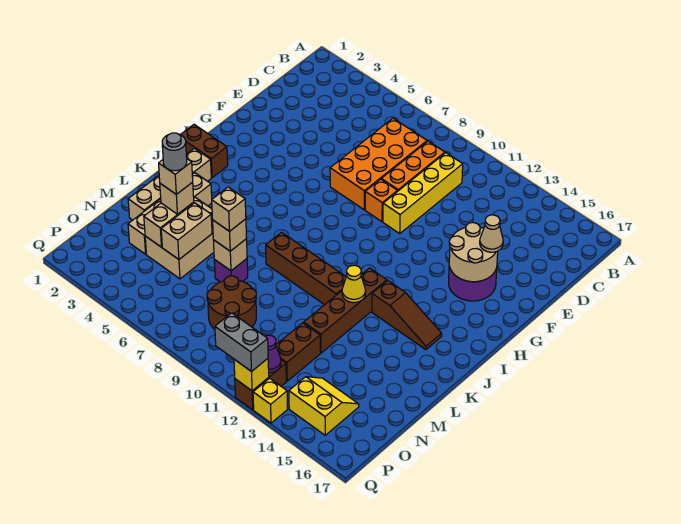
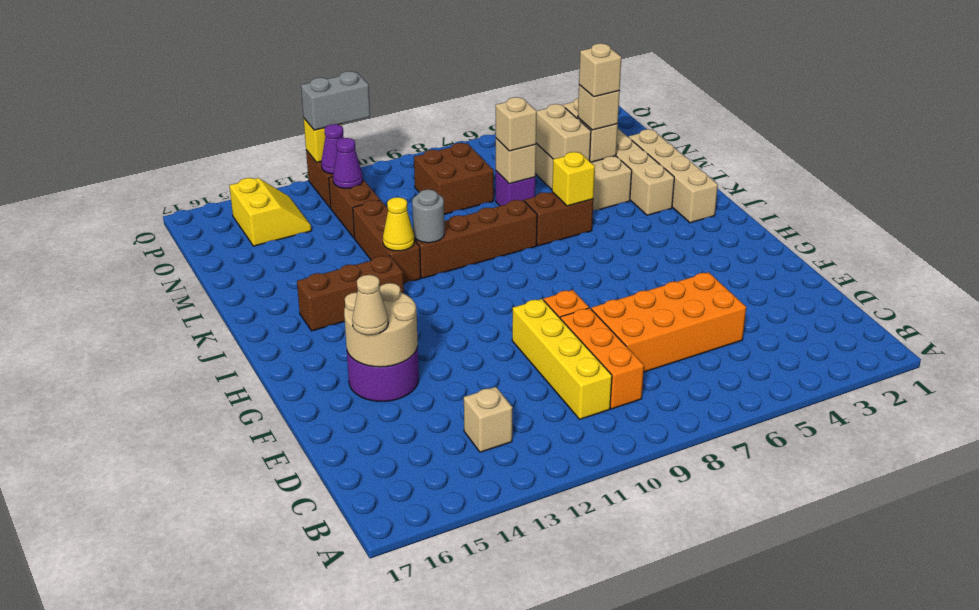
orange 2x4 brick [330,118,427,210] -> orange 2x4 brick turned to [591,272,746,372]
brown 1x2 brick [181,125,228,178] -> brown 1x2 brick moved to [524,192,593,246]
brown 1x4 brick [304,268,387,353] -> brown 1x3 brick [353,200,421,284]
brown 1x3 slope [372,281,442,350] -> brown 1x3 brick [297,256,404,331]
grey 1x1 round brick [162,133,187,171] -> grey 1x1 round brick moved to [412,189,444,243]
tan 1x1 brick [212,187,246,231] -> tan 1x1 brick moved to [464,387,513,452]
brown 2x2 round brick [207,276,256,329] -> brown 2x2 brick [414,143,494,214]
none -> purple 1x1 cone [333,138,363,188]
yellow 2x2 slope [289,377,359,435] -> yellow 2x2 slope turned to [229,178,311,246]
yellow 1x1 brick [253,378,288,423] -> yellow 1x1 brick moved to [552,152,595,206]

